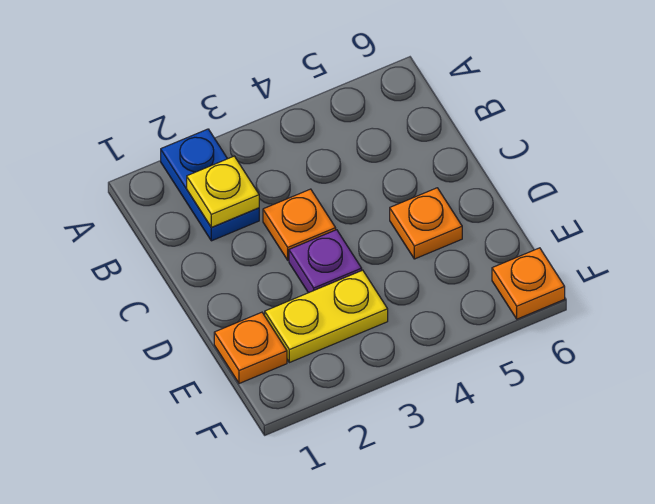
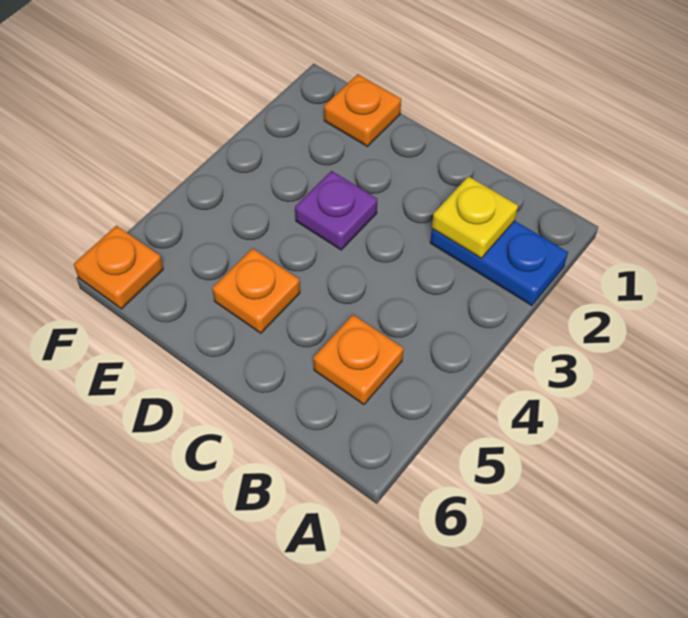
orange 1x1 plate [263,189,336,260] -> orange 1x1 plate moved to [313,315,403,405]
yellow 1x2 plate [265,270,388,363] -> none

